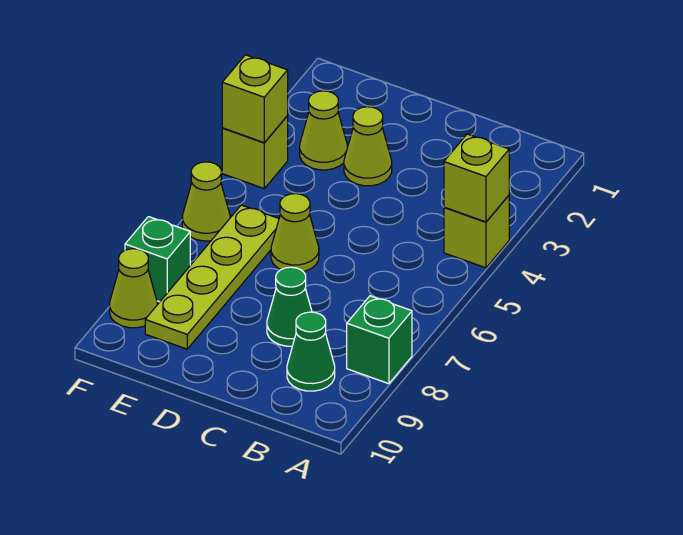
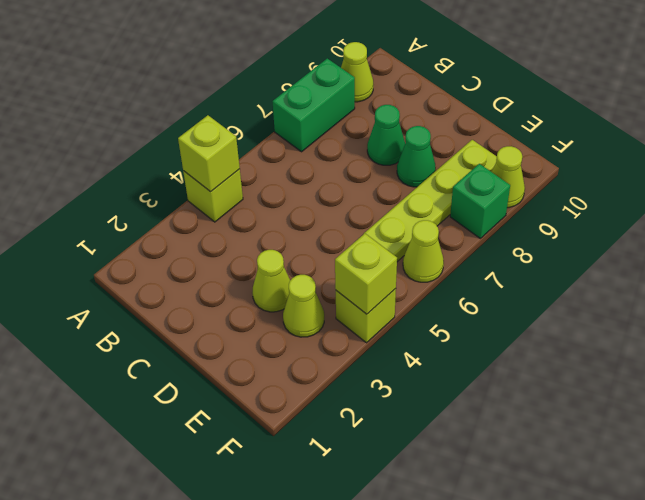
green 1x1 brick [347,296,412,384] -> green 1x2 brick [272,58,355,152]
green 1x1 cone [287,312,335,391] -> green 1x1 cone moved to [397,126,436,187]
lime 1x1 cone [271,194,319,272] -> lime 1x1 cone moved to [341,42,373,102]

